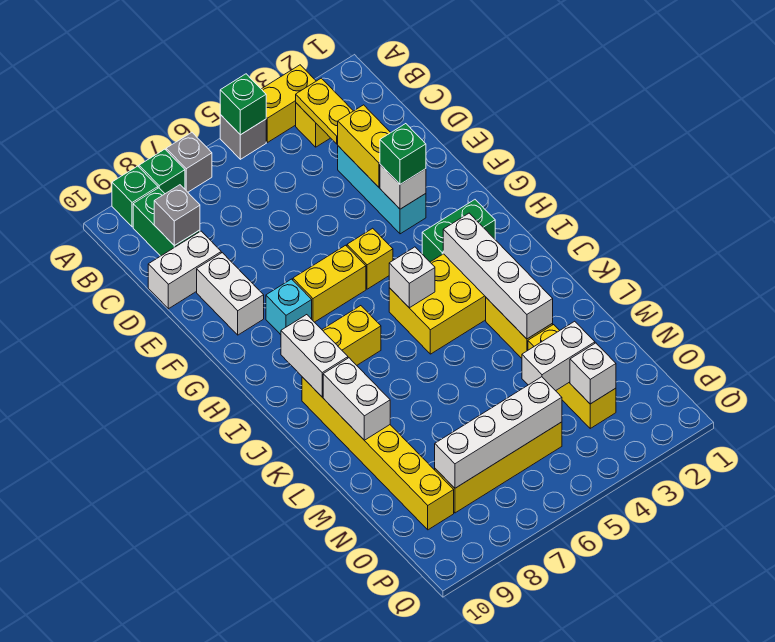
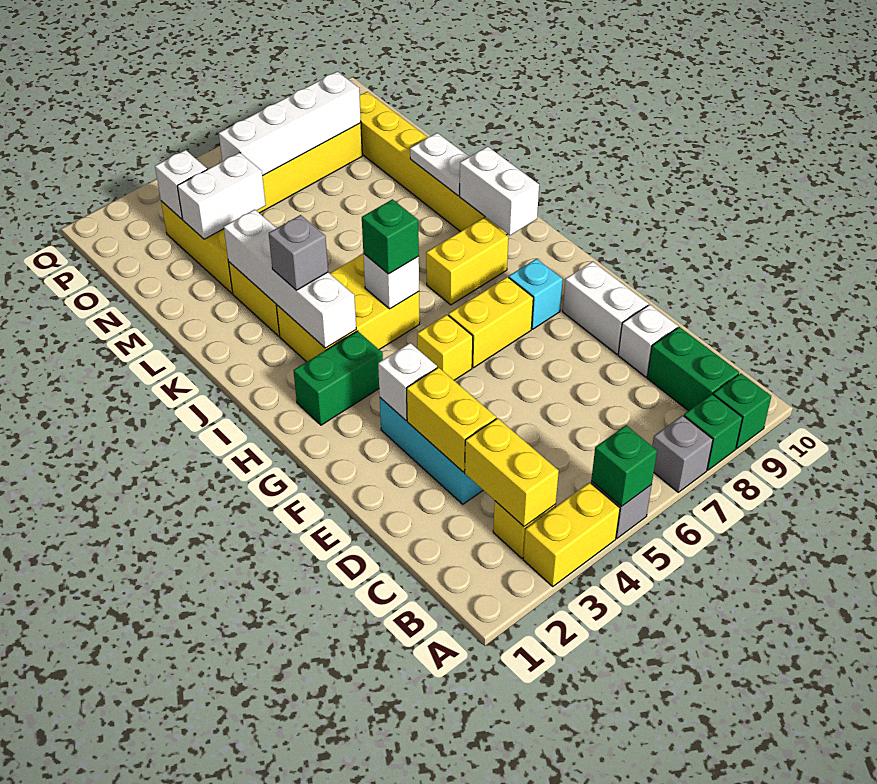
yellow 1x2 plate [296,78,353,144] -> yellow 1x2 brick [464,418,559,527]
grey 1x1 brick [154,185,200,246] -> grey 1x1 brick moved to [269,215,328,290]
white 1x2 brick [148,231,221,309] -> white 1x1 brick [618,305,678,377]
green 1x1 brick [380,124,426,184] -> green 1x1 brick moved to [362,199,419,274]
white 1x2 brick [323,358,390,440] -> white 1x2 plate [410,133,469,196]

